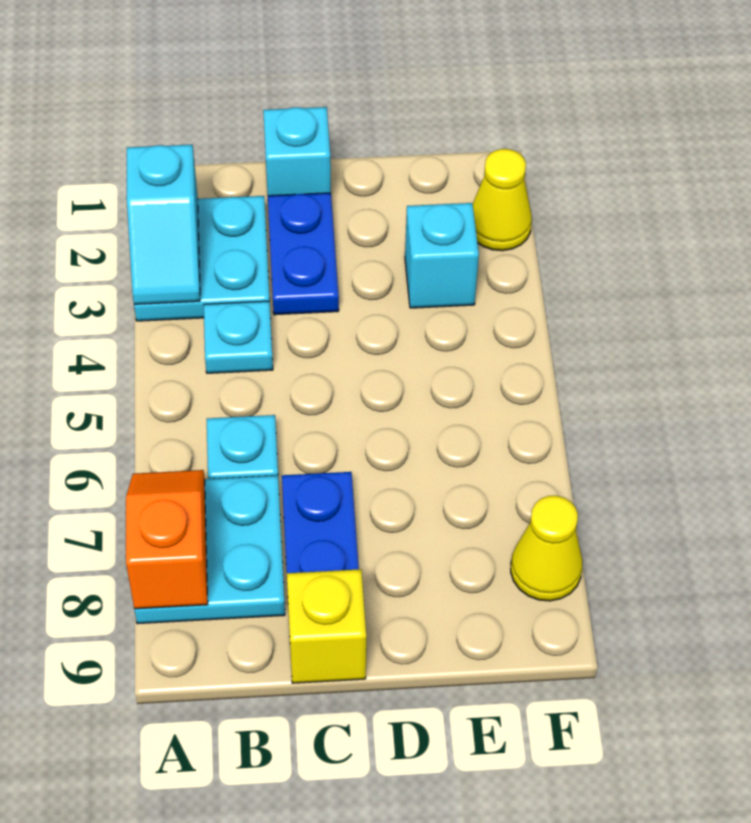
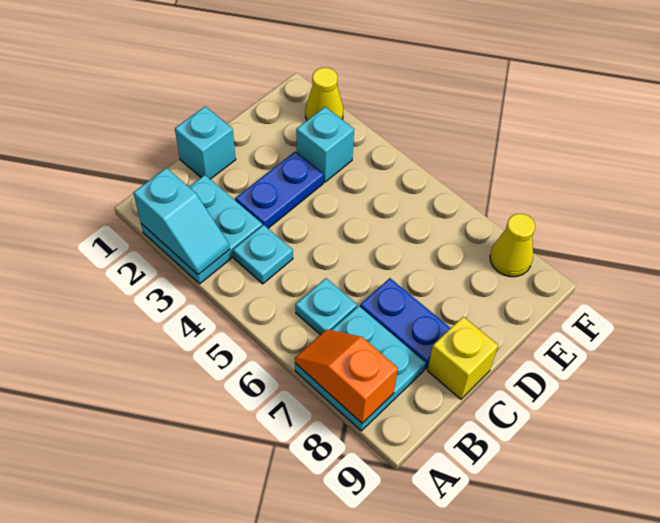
blue 1x2 plate [268,193,339,315] -> blue 1x2 plate turned to [235,151,324,228]

